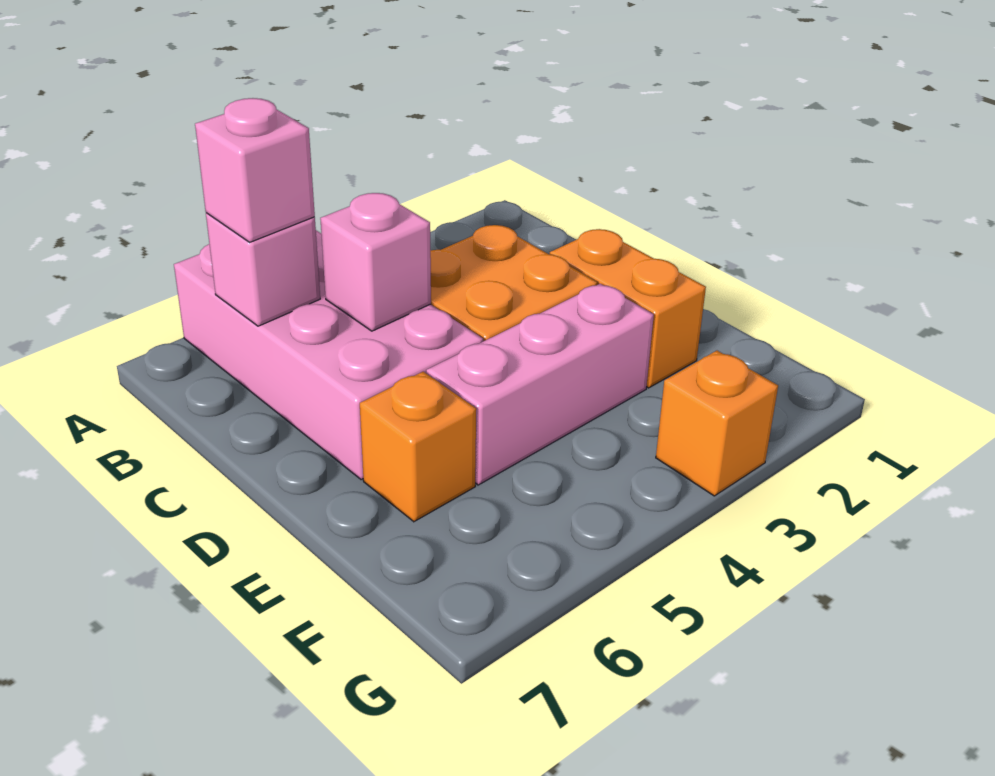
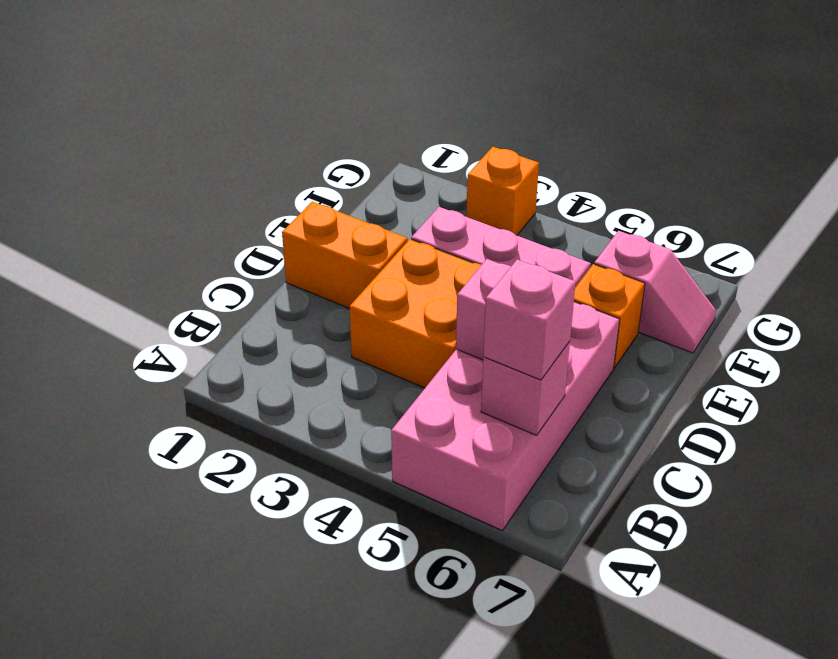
orange 1x2 brick [550,229,706,388] -> orange 1x2 brick turned to [282,202,408,309]
none -> pink 1x2 slope [594,231,716,353]

